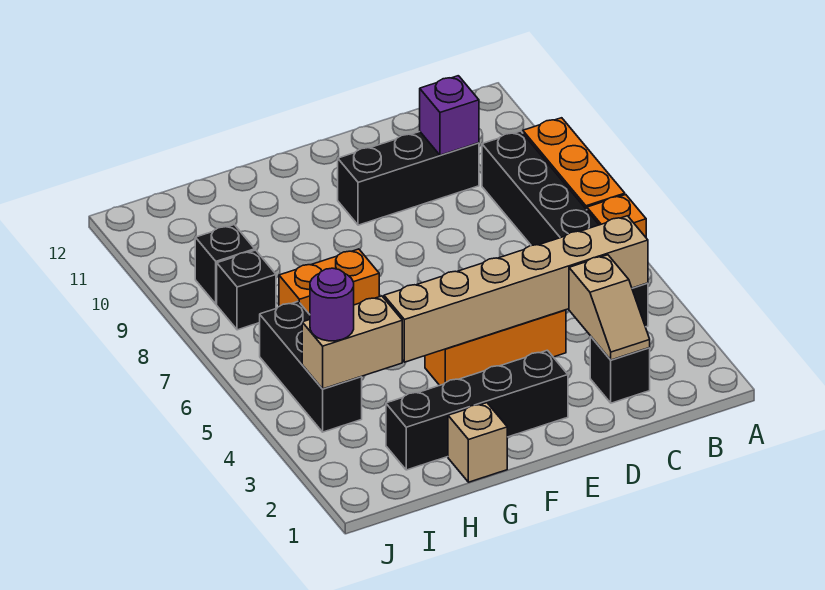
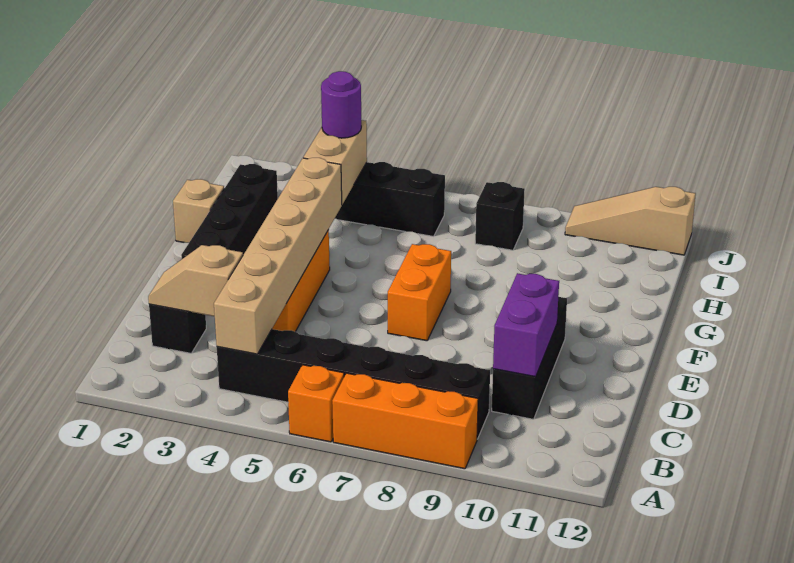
purple 1x1 brick [420,76,479,155] -> purple 1x2 brick [493,273,559,377]
orange 1x2 brick [279,249,379,314] -> orange 1x2 brick moved to [388,244,451,341]
black 1x1 brick [195,225,255,304] -> none
none -> tan 1x3 slope [565,187,696,255]

